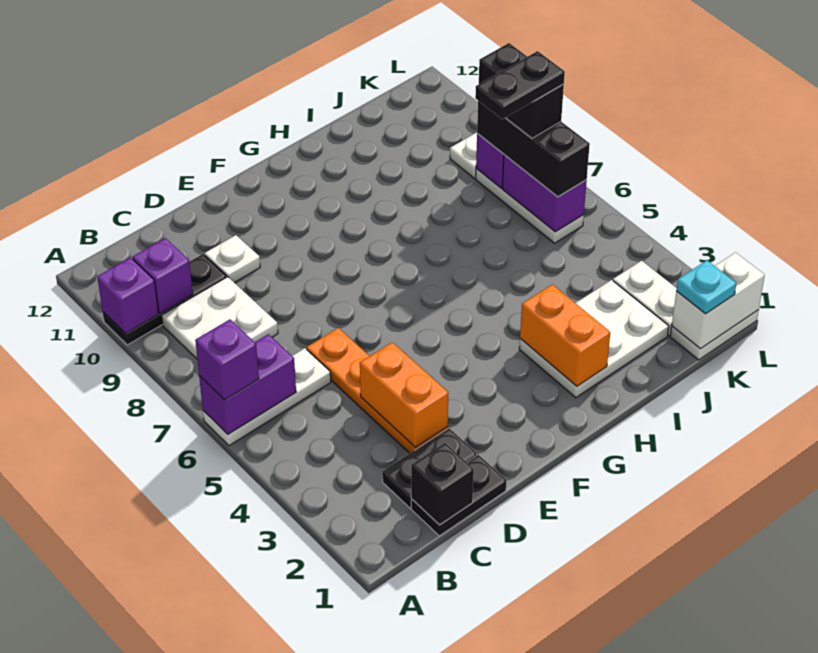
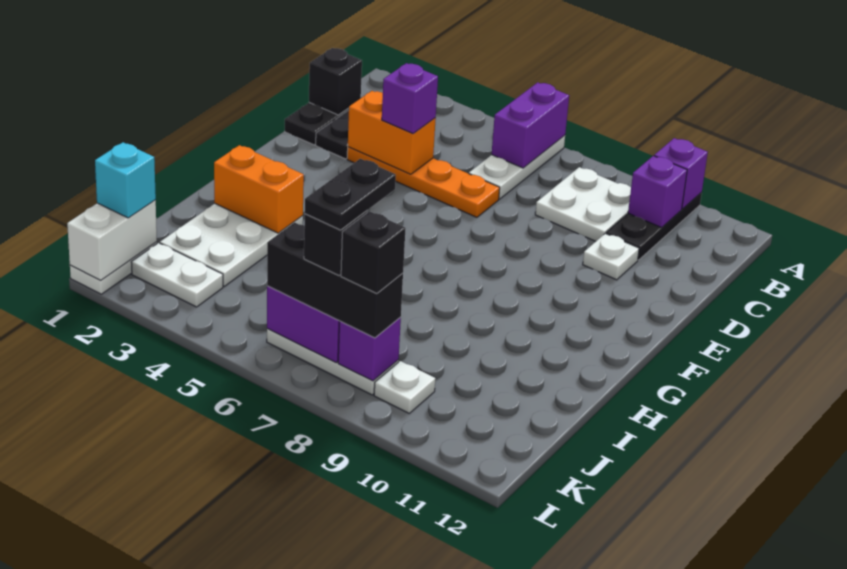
purple 1x1 brick [195,319,259,400] -> purple 1x1 brick moved to [382,63,438,134]
cyan 1x1 plate [676,260,736,314] -> cyan 1x1 brick [95,142,156,218]

